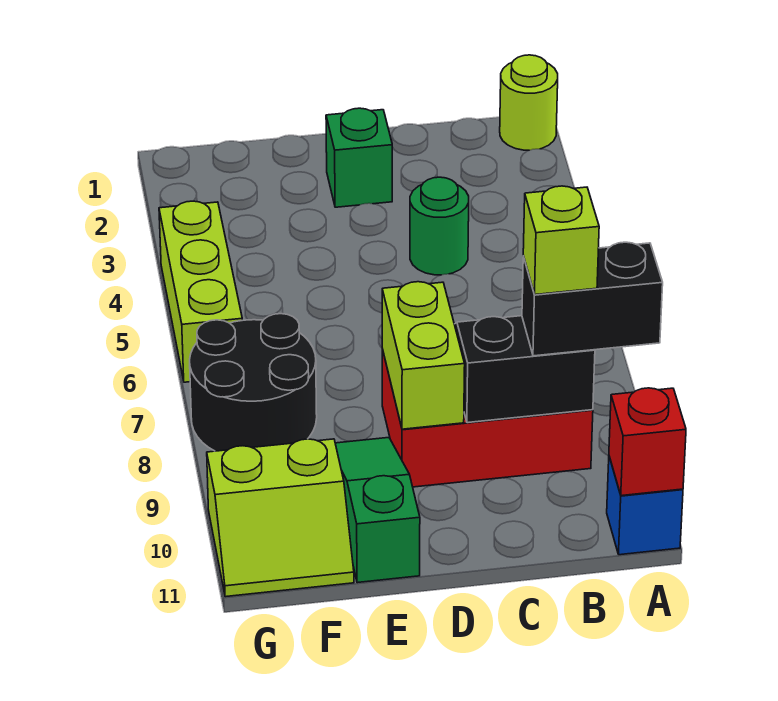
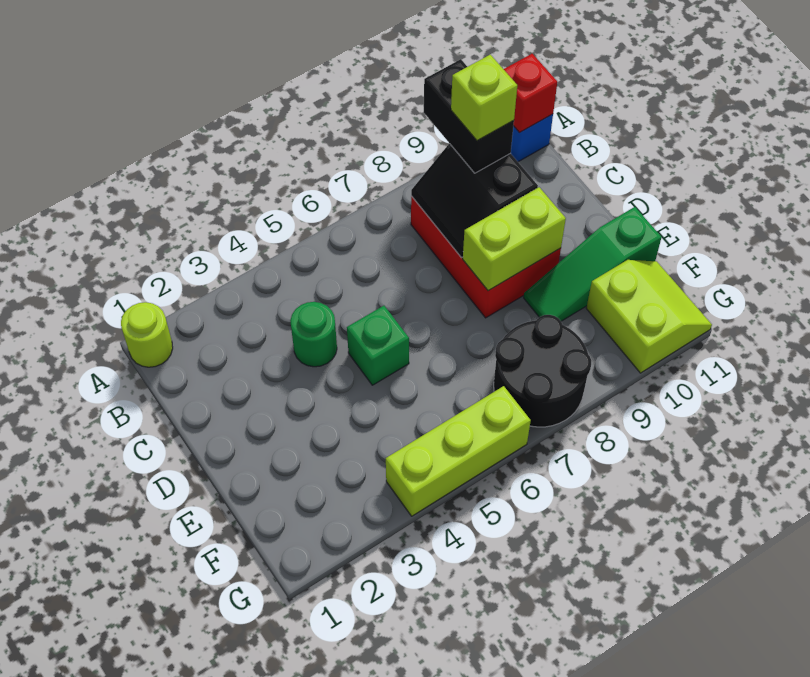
green 1x1 brick [326,108,392,207] -> green 1x1 brick moved to [347,306,409,385]

